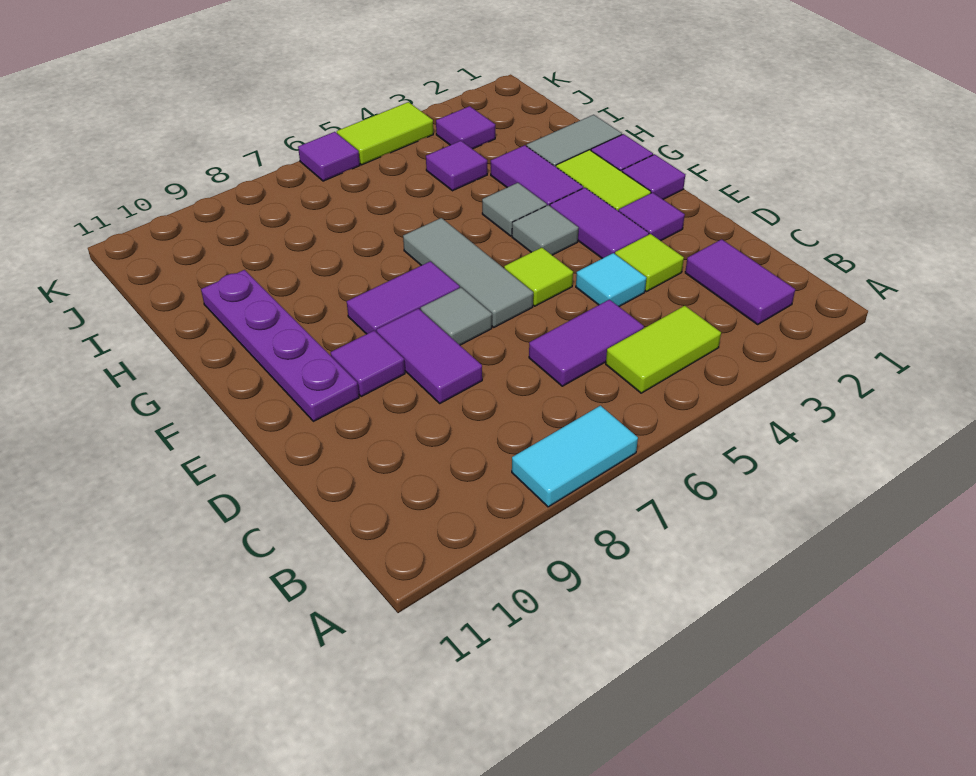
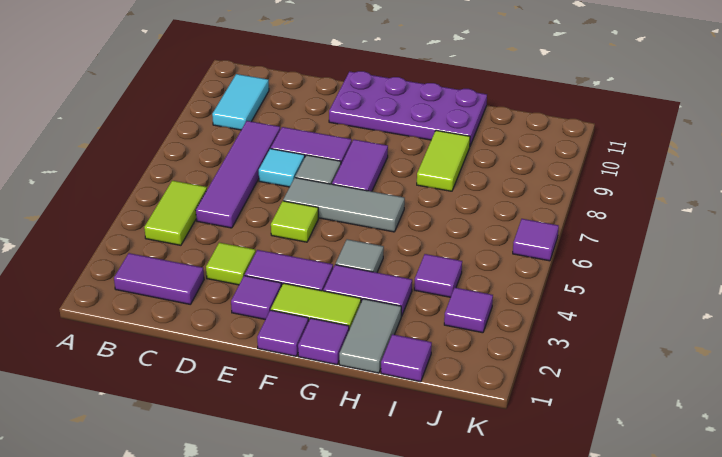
cyan 1x2 tile [512,406,638,507] -> cyan 1x2 tile moved to [212,74,269,130]
purple 1x2 tile [529,299,644,386] -> purple 1x4 tile [196,121,280,228]
cyan 1x1 tile [576,253,646,306] -> cyan 1x1 tile moved to [259,149,305,187]
purple 1x1 tile [330,331,405,396] -> purple 1x1 tile moved to [381,334,432,382]
purple 1x4 plate [201,270,359,421] -> purple 2x4 plate [329,71,487,146]
grey 1x1 tile [512,205,579,255] -> none
lime 1x2 tile [337,102,433,165] -> lime 1x2 tile moved to [417,130,470,191]

